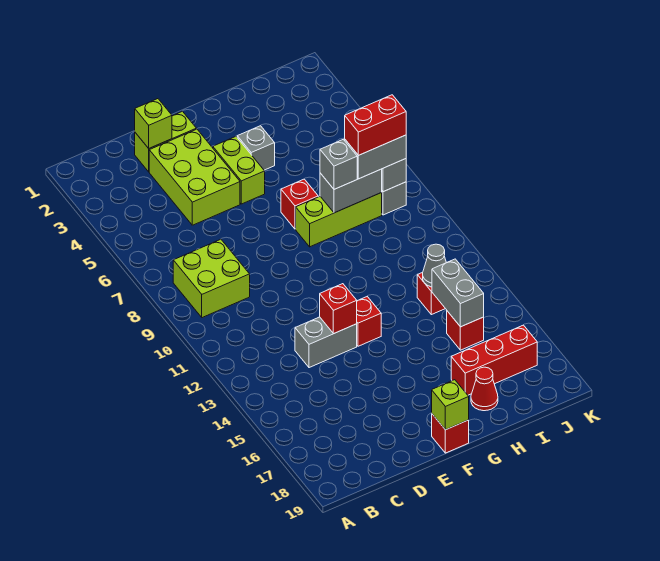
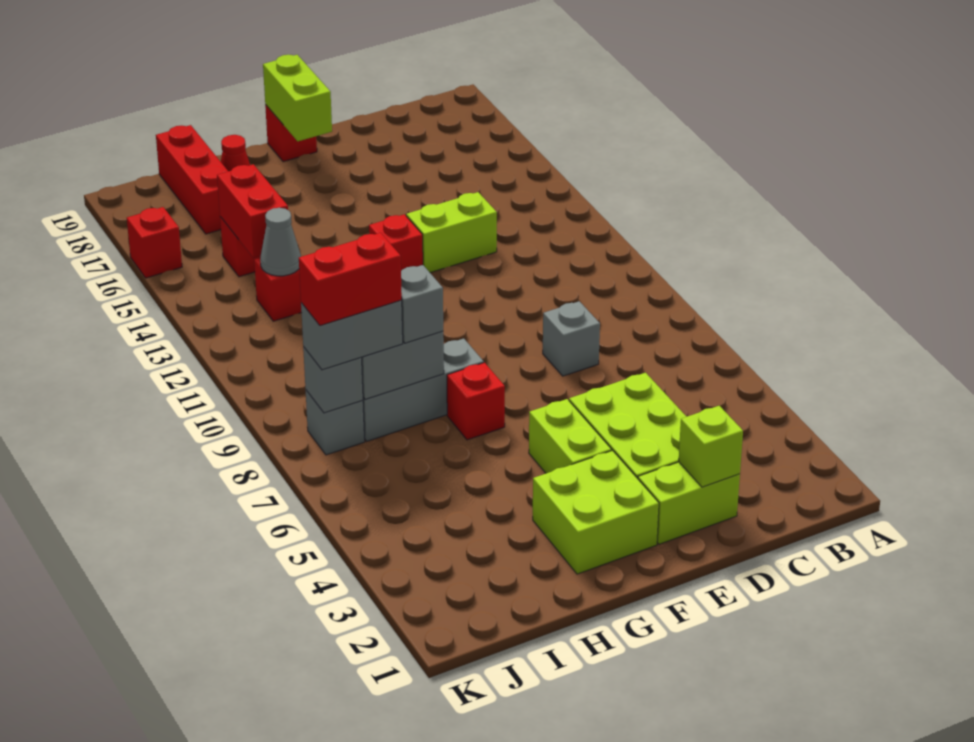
lime 2x2 brick [173,239,250,318] -> lime 2x2 brick moved to [533,451,659,574]
grey 1x2 brick [295,317,357,368] -> lime 1x2 brick [406,192,497,273]
red 1x1 brick [320,284,357,334] -> red 1x1 brick moved to [127,207,182,278]
lime 1x1 brick [432,380,469,430] -> lime 1x2 brick [263,55,332,141]
grey 1x1 brick [237,126,275,170] -> grey 1x1 brick moved to [543,301,600,376]
lime 1x3 brick [296,193,382,247] -> grey 1x3 brick [363,339,484,441]
red 1x3 brick [451,325,537,395] -> red 1x3 brick turned to [156,125,228,234]
grey 1x2 brick [432,259,484,327] -> red 1x2 brick [217,164,288,258]

